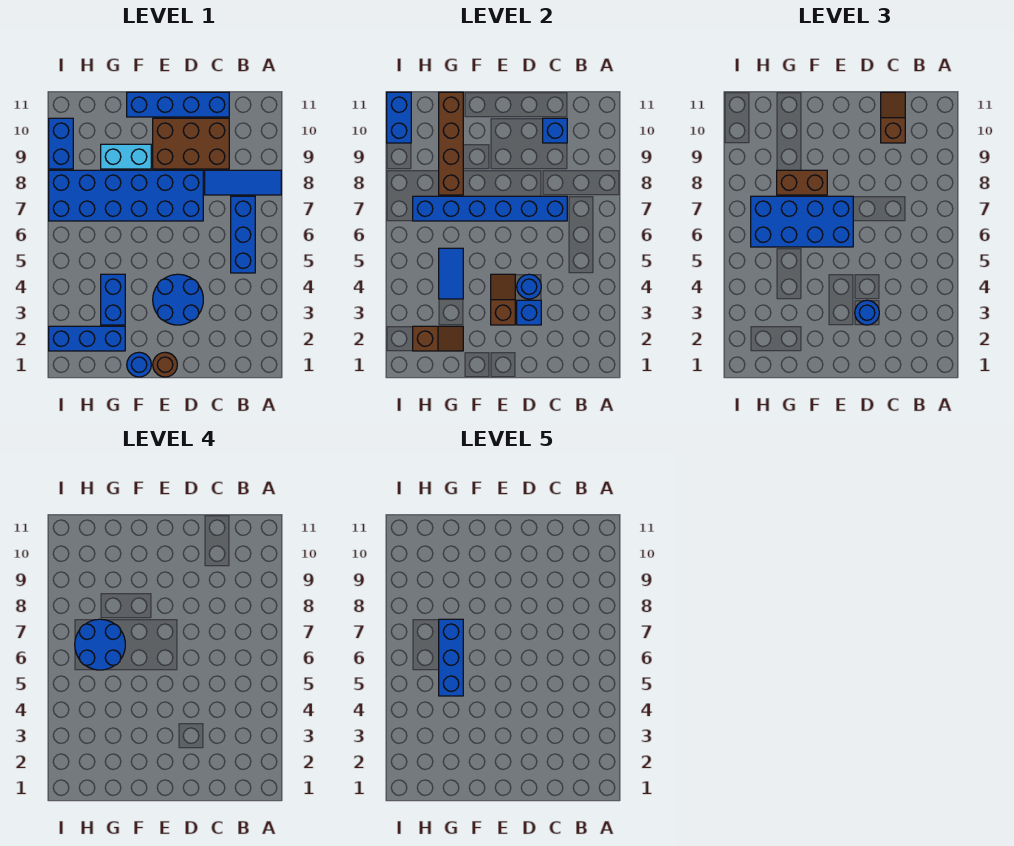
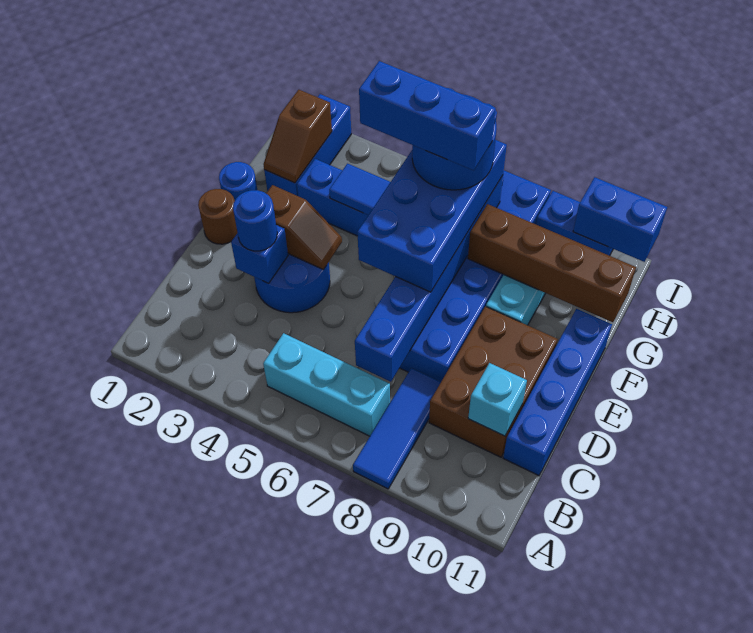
blue 1x3 brick [231,196,255,273] -> cyan 1x3 brick [263,333,390,436]
blue 1x1 brick [543,118,567,143] -> cyan 1x1 brick [468,363,527,436]
brown 1x2 slope [881,92,905,143] -> none
blue 1x1 round brick [517,274,541,299] -> none
brown 1x2 brick [777,170,827,195] -> none

